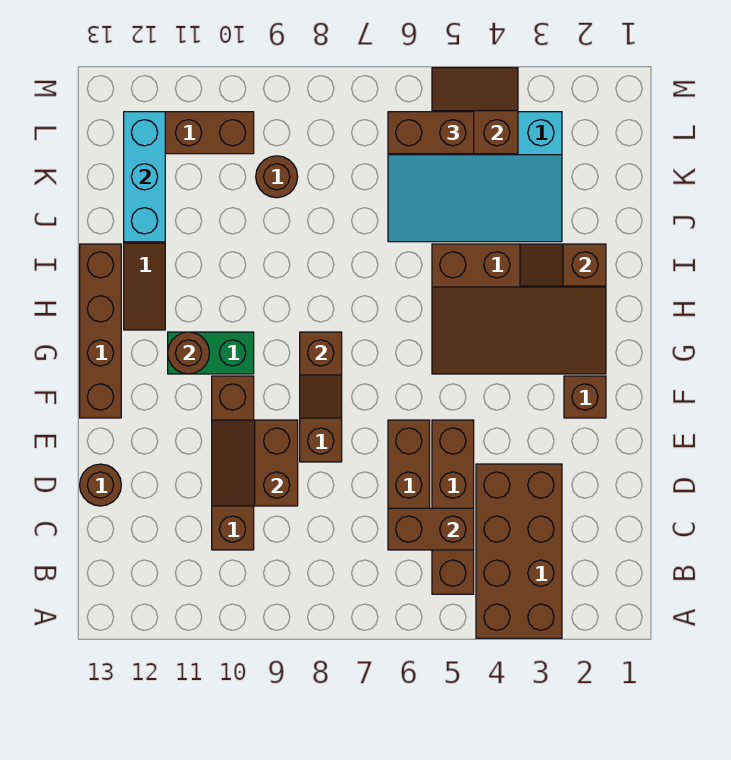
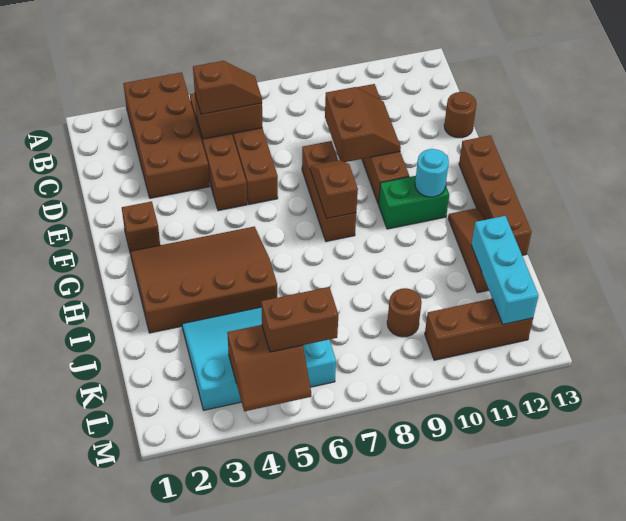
brown 1x1 round brick [168,332,209,374] -> cyan 1x1 round brick [415,149,449,197]
brown 1x2 slope [520,244,606,286] -> brown 1x2 slope moved to [193,61,262,114]

